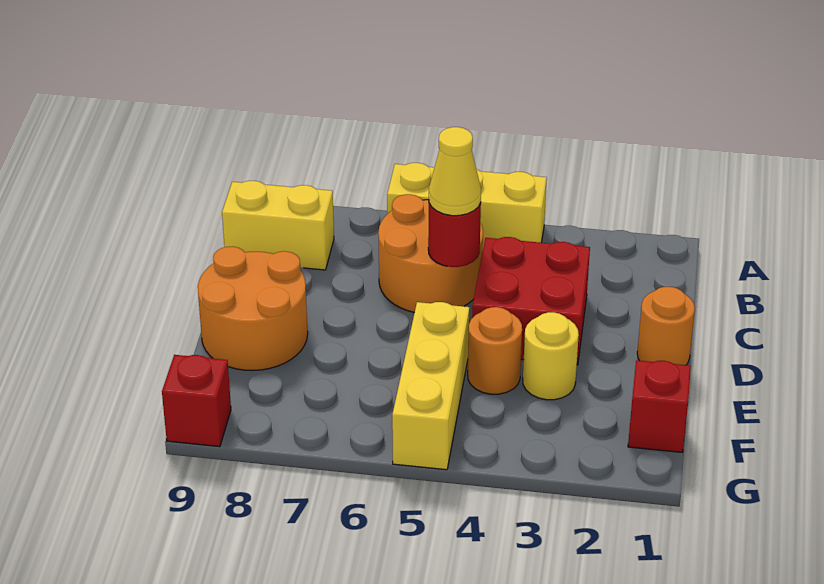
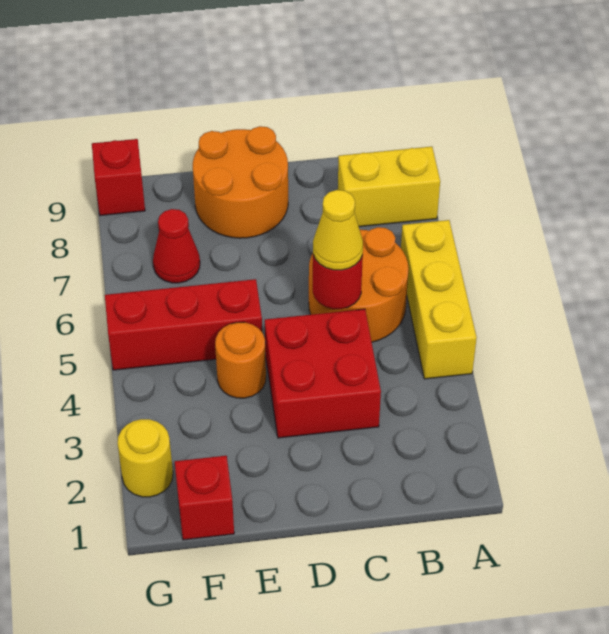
yellow 1x2 brick [222,181,334,270] -> yellow 1x2 brick turned to [338,147,440,227]
orange 1x1 round brick [637,287,695,365] -> none
yellow 1x1 round brick [523,312,579,400] -> yellow 1x1 round brick moved to [117,419,173,497]
yellow 1x3 brick [392,302,469,470] -> red 1x3 brick [105,279,262,370]
none -> red 1x1 cone [153,209,200,283]

